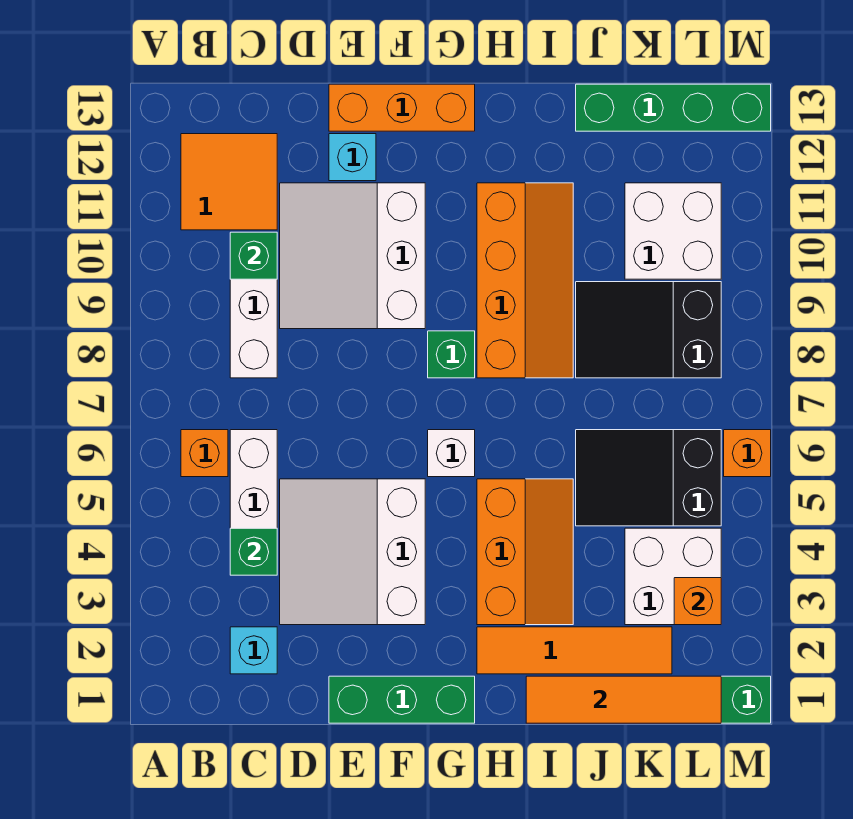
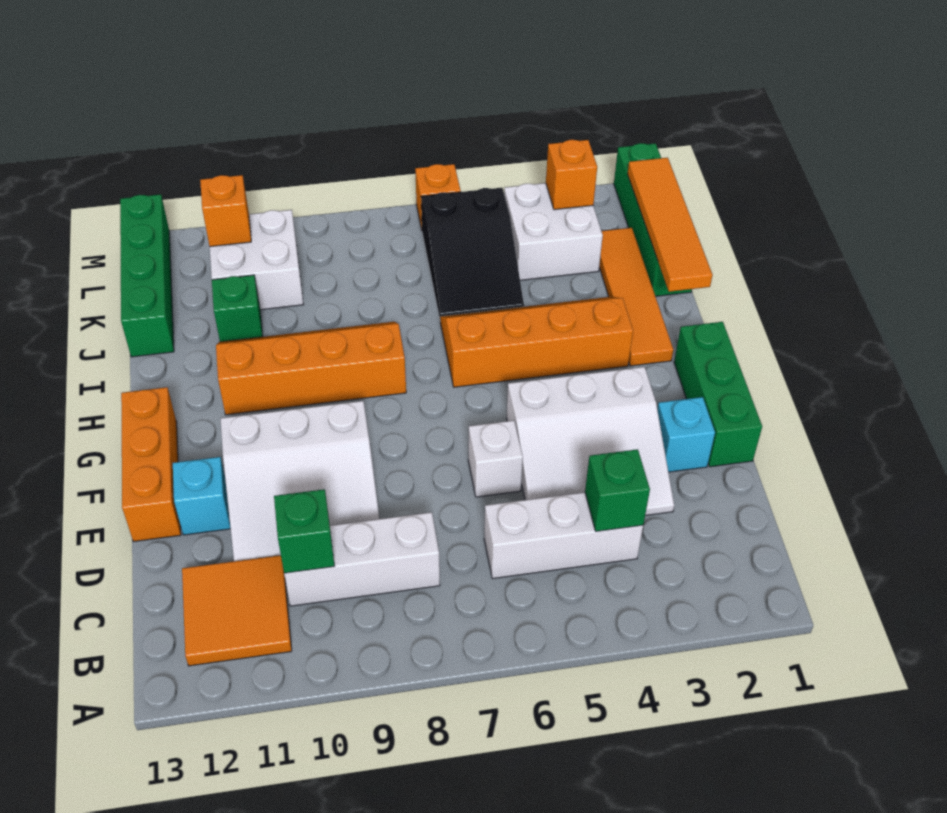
orange 1x1 brick [181,430,228,477] -> orange 1x1 brick moved to [200,175,251,247]
cyan 1x1 brick [230,627,277,674] -> cyan 1x1 brick moved to [657,397,715,472]
white 1x1 brick [428,430,475,477] -> white 1x1 brick moved to [468,420,523,497]
green 1x1 brick [428,331,475,378] -> green 1x1 brick moved to [212,275,263,342]
orange 2x3 slope [477,479,573,625] -> orange 2x4 slope [440,297,633,387]
black 2x3 slope [576,282,721,378] -> none

